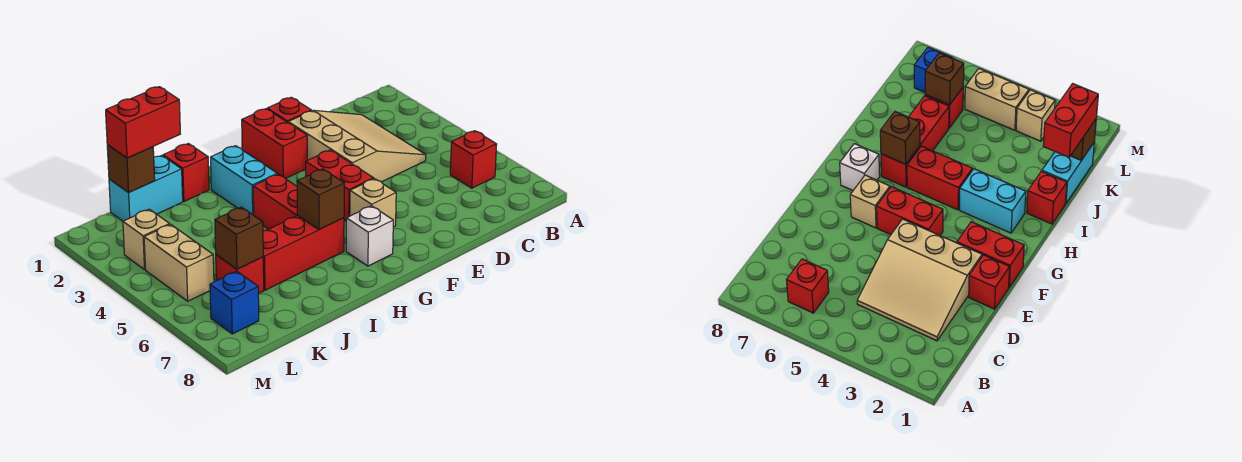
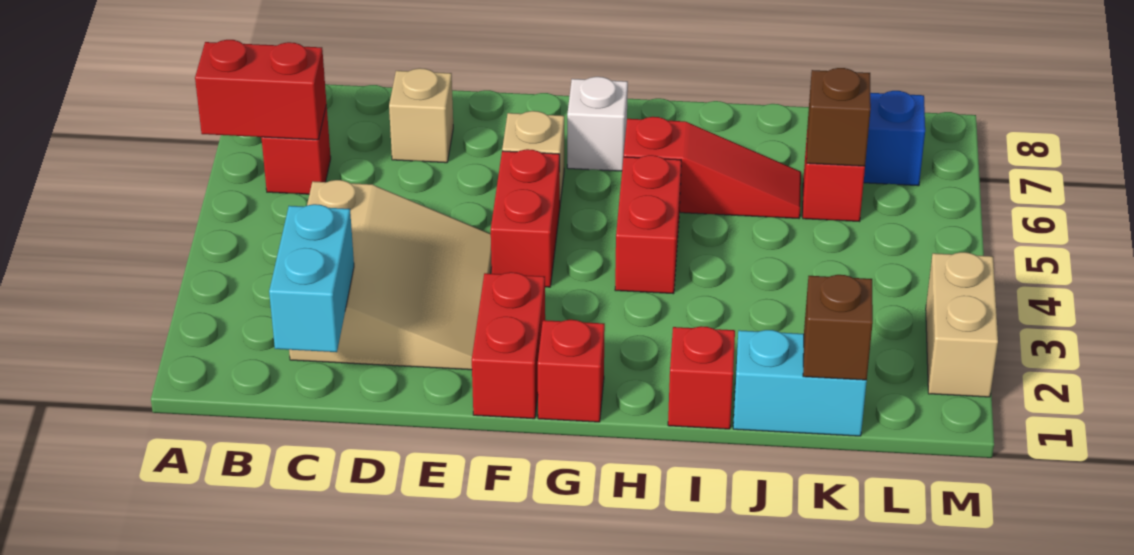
tan 3x3 slope [288,110,426,182] -> tan 3x3 slope turned to [289,180,492,370]
red 1x1 brick [267,97,311,122] -> red 1x1 brick moved to [538,320,605,422]
cyan 1x2 brick [211,146,277,215] -> cyan 1x2 brick moved to [269,204,354,352]
red 1x3 brick [263,215,344,290] -> red 1x3 slope [624,117,801,218]
brown 1x1 brick [297,169,344,230] -> none
red 1x2 brick [106,87,180,158] -> red 1x2 brick moved to [195,40,327,140]
tan 1x1 brick [123,209,170,270] -> tan 1x1 brick moved to [389,68,453,163]
tan 1x2 brick [144,224,214,301] -> tan 1x2 brick moved to [926,252,998,397]

